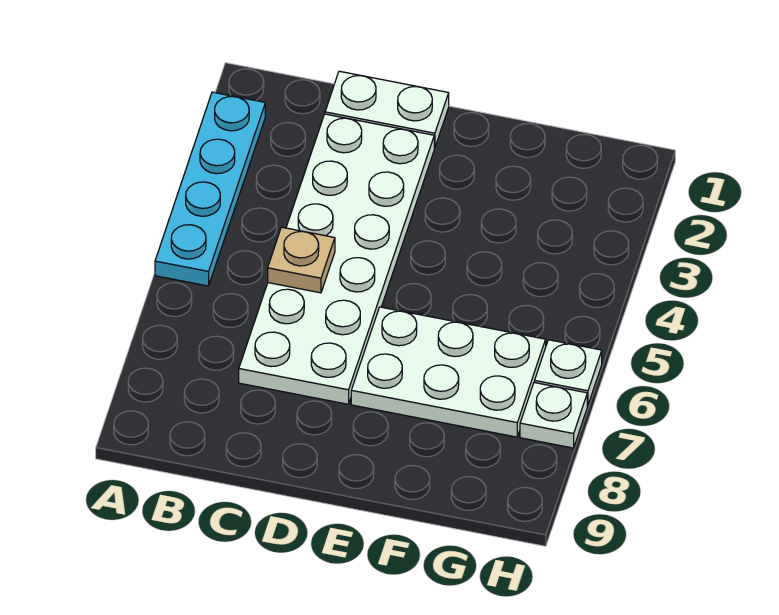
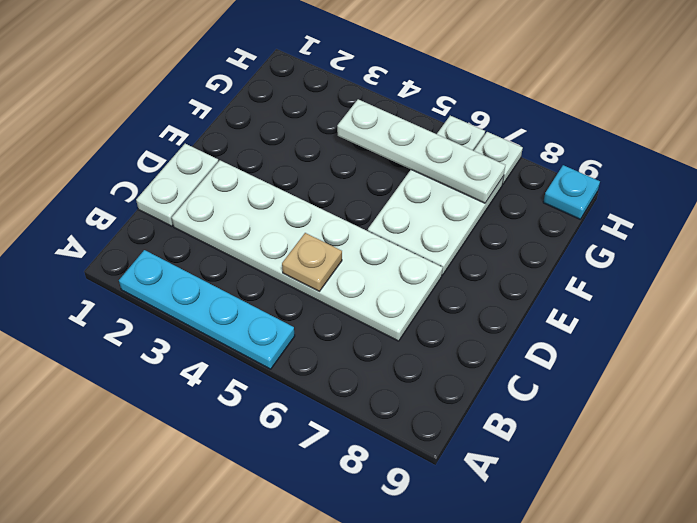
none -> white 1x4 plate [337,99,505,203]
none -> cyan 1x1 plate [543,165,600,219]

